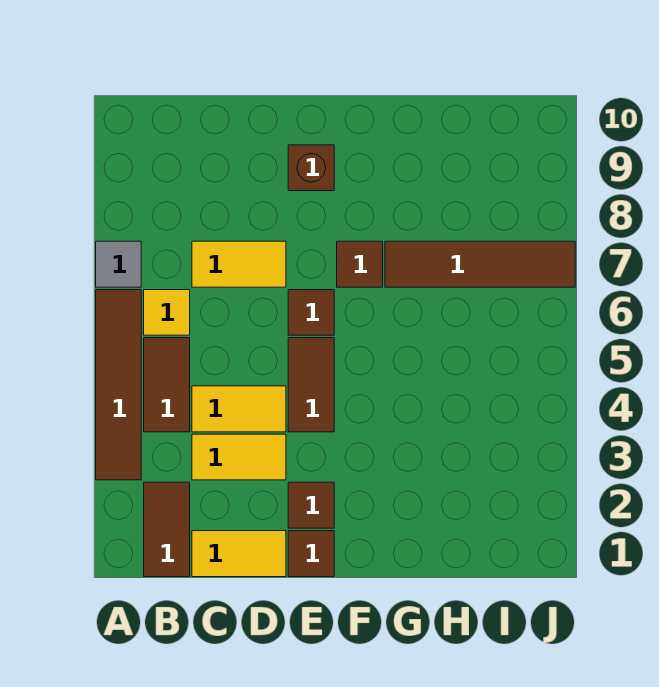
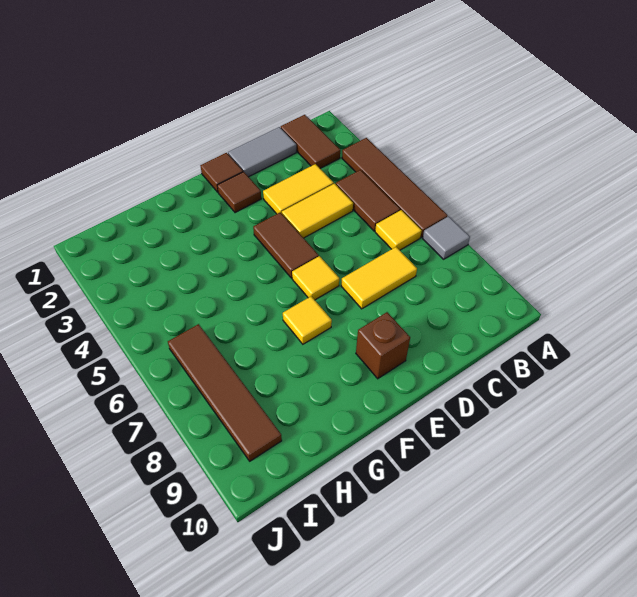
yellow 1x2 tile [192,531,286,577] -> grey 1x2 tile [228,127,296,177]
brown 1x1 tile [288,290,334,335] -> yellow 1x1 tile [292,256,339,300]
brown 1x1 tile [337,241,383,287] -> yellow 1x1 tile [283,296,332,344]
brown 1x4 tile [385,241,575,287] -> brown 1x4 tile turned to [168,324,282,461]

